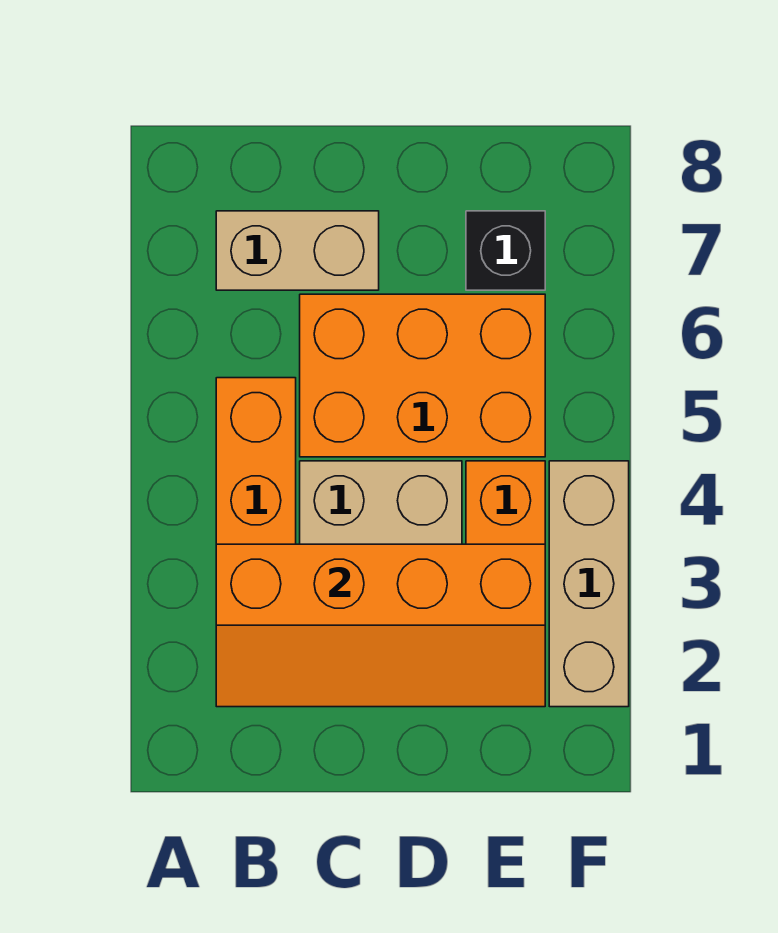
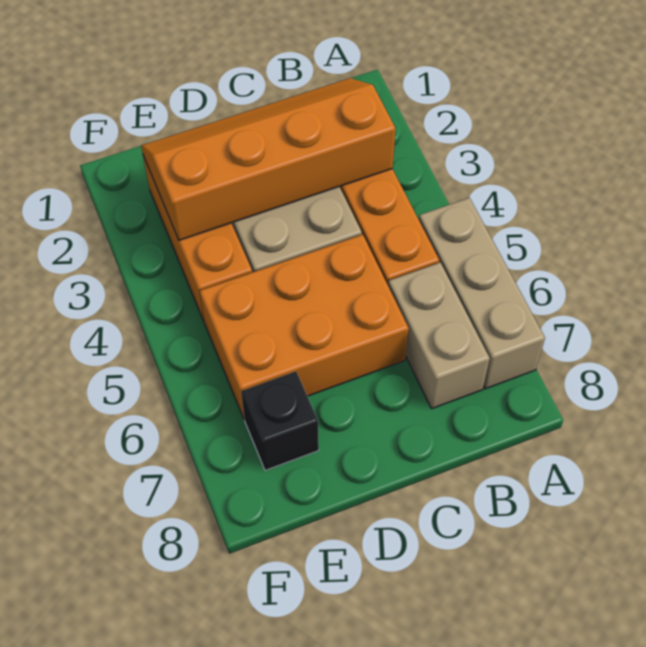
tan 1x2 brick [216,211,379,290] -> tan 1x2 brick turned to [388,263,490,409]
tan 1x3 brick [549,461,629,707] -> tan 1x3 brick moved to [419,198,545,389]

